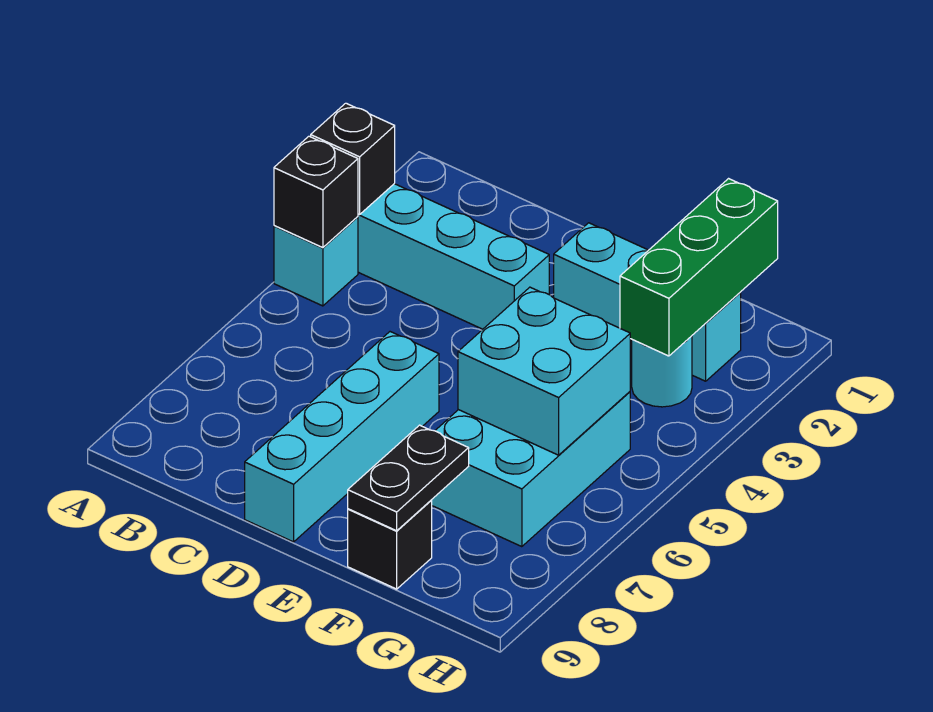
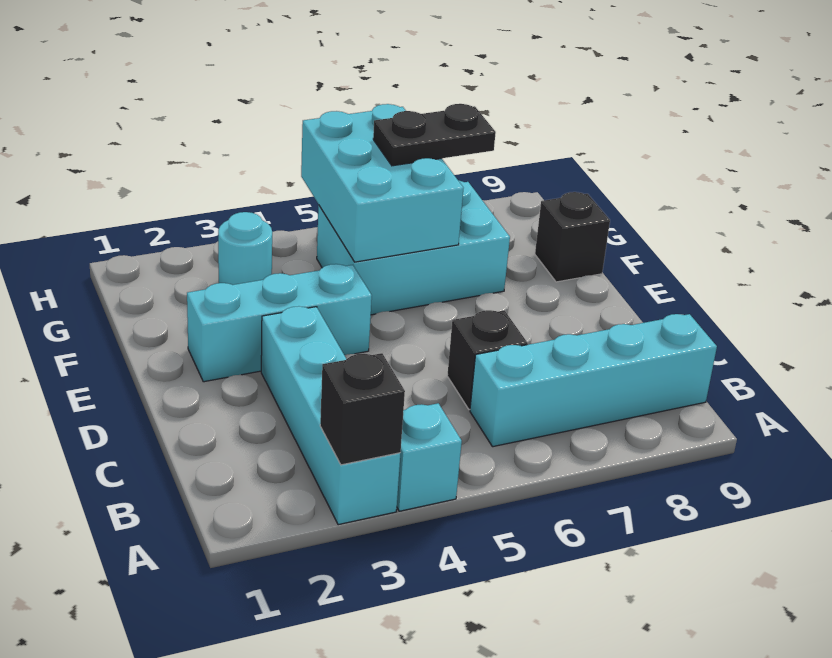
black 1x1 brick [274,136,358,248] -> black 1x1 brick moved to [447,310,528,410]
cyan 1x4 brick [245,332,439,542] -> cyan 1x4 brick moved to [470,314,717,447]
cyan 1x3 brick [554,223,741,381] -> cyan 1x3 brick turned to [187,264,372,382]
cyan 2x2 brick [458,287,630,455] -> cyan 2x3 brick [301,104,463,262]
black 1x2 plate [348,425,469,531] -> black 1x2 plate moved to [373,104,496,166]
green 1x3 brick [620,179,778,356] -> none

